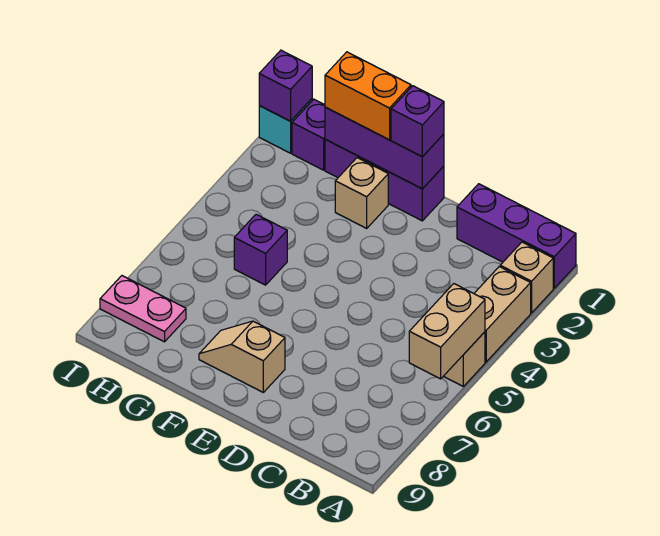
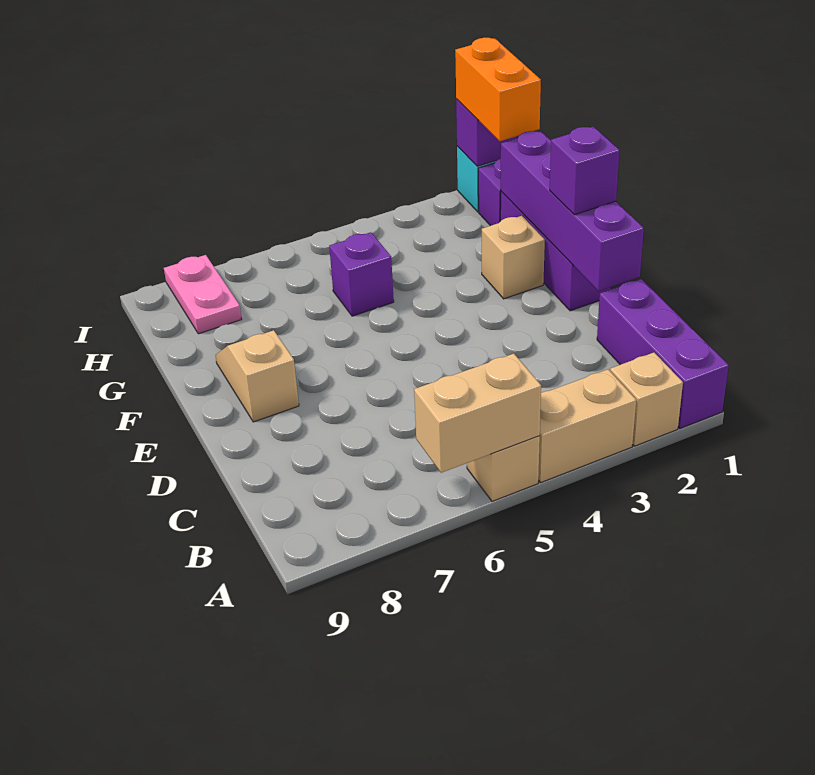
purple 1x3 brick [325,107,444,189] -> purple 1x4 brick [501,131,644,291]
orange 1x2 brick [325,52,411,140] -> orange 1x2 brick moved to [455,38,541,141]

